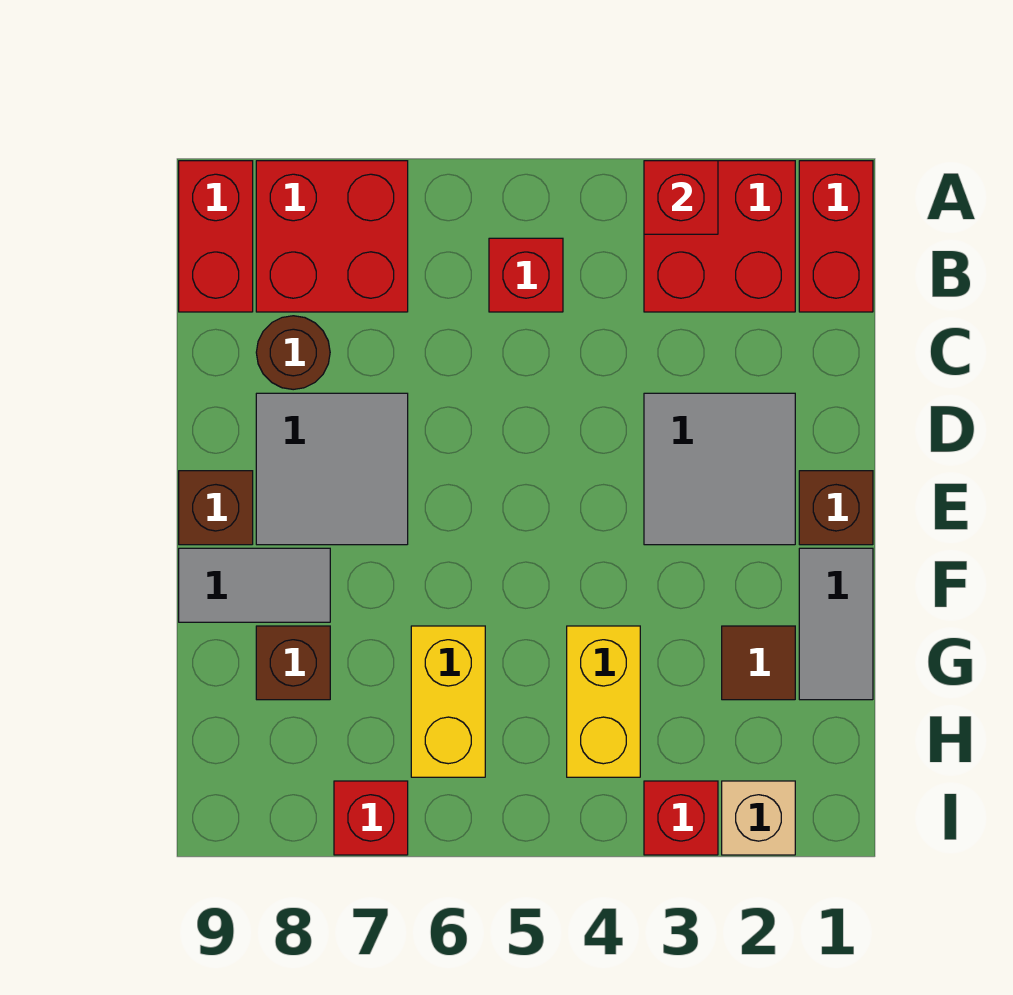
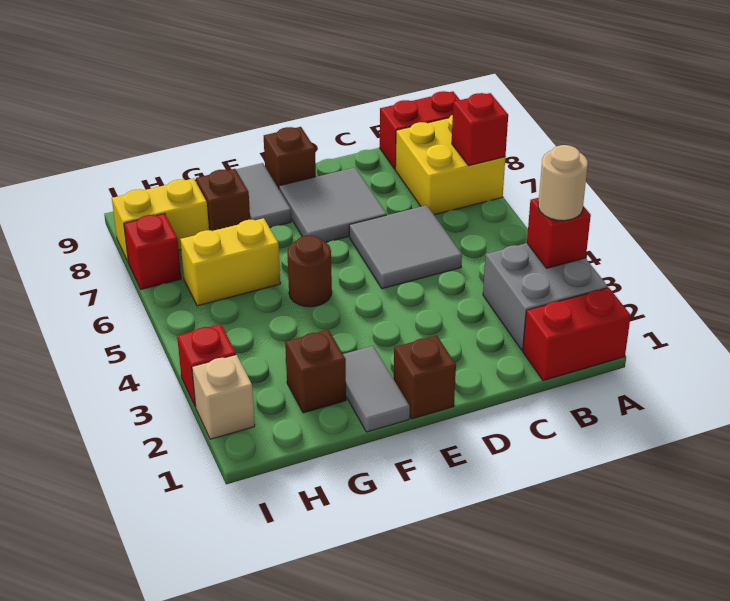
red 2x2 brick [644,161,795,312] -> grey 2x2 brick [483,243,608,350]
none -> tan 1x1 round brick [538,145,588,221]
red 2x2 brick [256,161,408,312] -> yellow 2x2 brick [395,115,505,215]
red 1x1 brick [489,238,563,312] -> red 1x1 brick moved to [452,93,508,166]
brown 1x1 round brick [256,316,330,390] -> brown 1x1 round brick moved to [287,235,332,307]
grey 2x2 tile [644,393,795,545] -> grey 2x2 tile moved to [349,205,462,289]
grey 1x2 tile [799,548,873,700] -> grey 1x2 tile turned to [343,346,410,432]
brown 1x1 tile [722,626,795,700] -> brown 1x1 brick [285,330,346,413]
yellow 1x2 brick [567,626,640,777] -> yellow 1x2 brick moved to [112,178,209,263]

